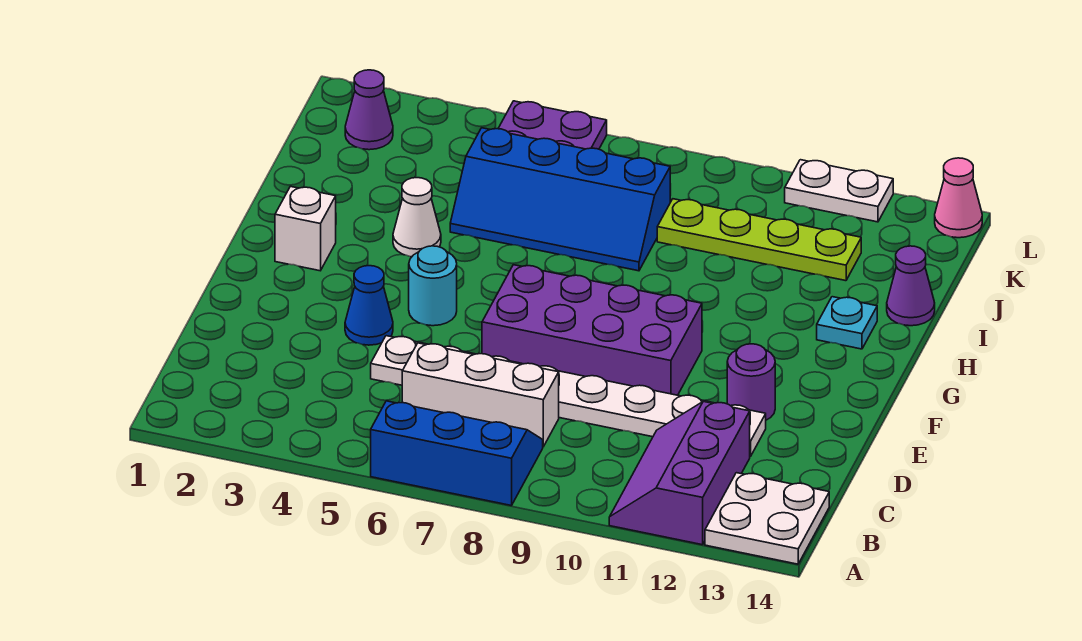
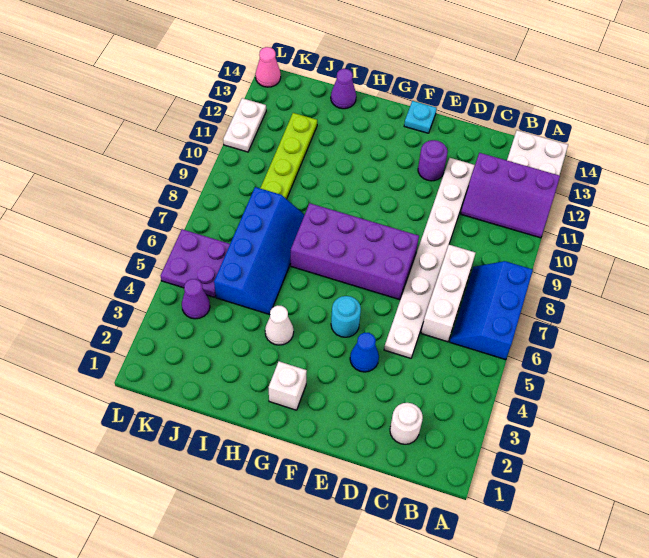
none -> white 1x1 round brick [390,403,423,444]
purple 2x4 brick [482,265,702,395] -> purple 2x4 brick turned to [291,203,419,300]
cyan 1x1 plate [817,297,877,349] -> cyan 1x1 plate moved to [404,101,437,133]
purple 1x1 cone [345,70,393,150] -> purple 1x1 cone moved to [182,279,210,319]

